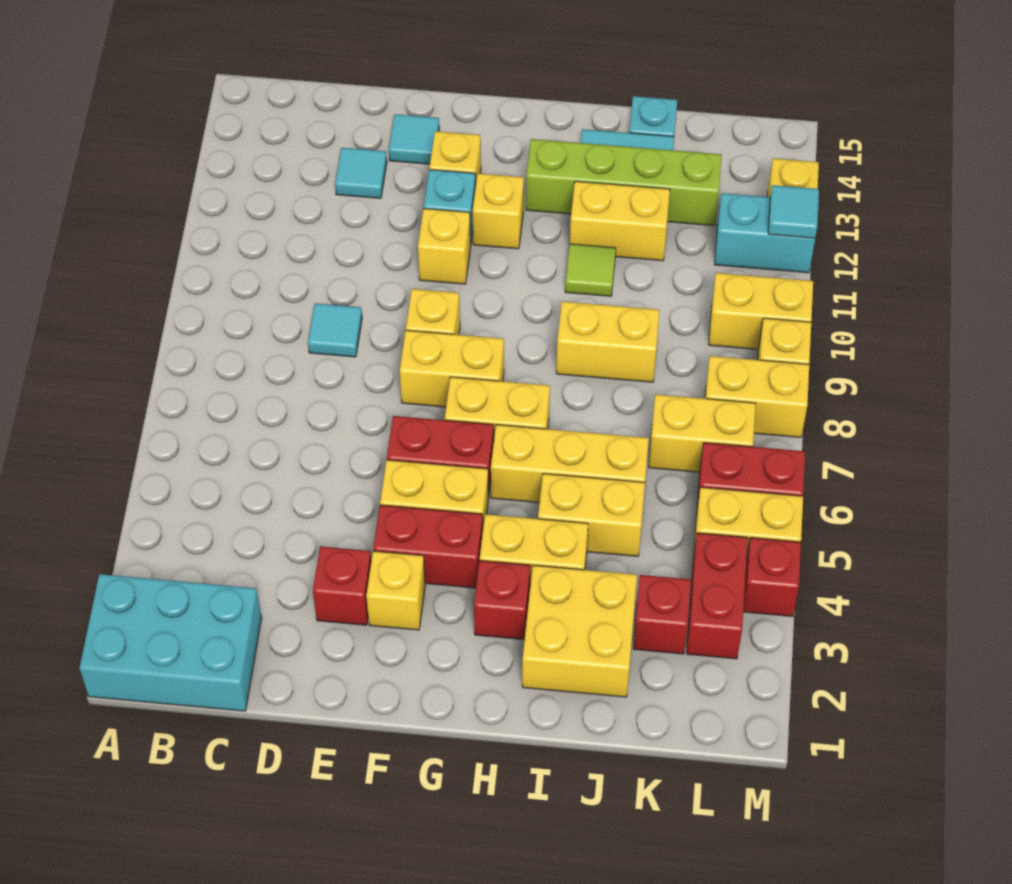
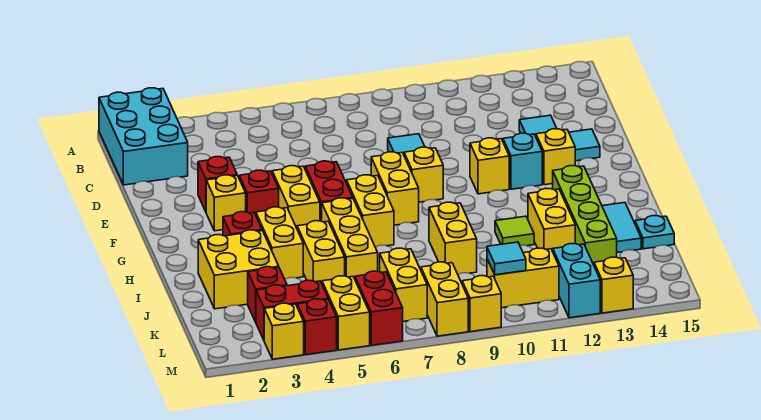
red 1x2 brick [373,505,483,588] -> red 1x1 brick [239,170,279,215]
yellow 1x1 brick [473,174,524,249] -> yellow 1x1 brick moved to [264,303,304,359]
yellow 1x2 brick [709,273,813,349] -> yellow 1x2 brick turned to [487,248,559,308]
cyan 1x1 tile [768,185,819,238] -> cyan 1x1 tile moved to [487,242,526,275]

